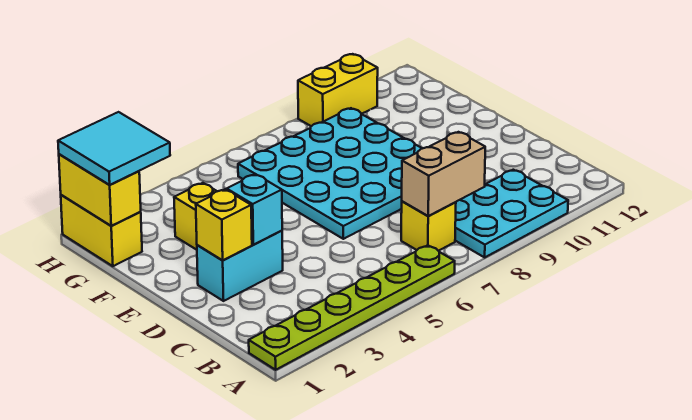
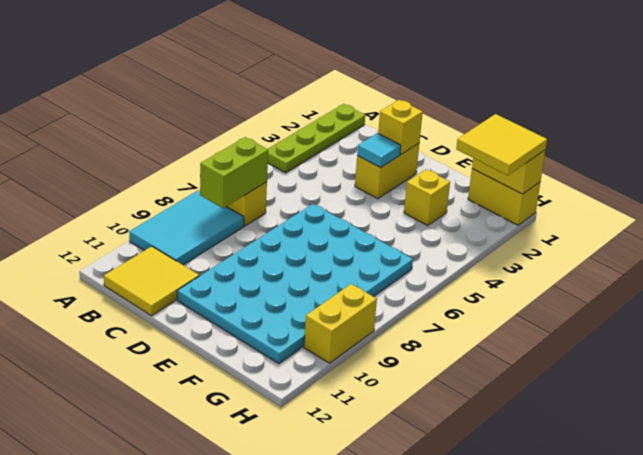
lime 1x6 plate [249,245,455,370] -> lime 1x4 plate [268,104,365,173]
cyan 2x3 plate [455,170,568,257] -> cyan 2x3 tile [129,191,244,265]
tan 1x2 brick [402,132,485,216] -> lime 1x2 brick [200,137,268,208]
none -> yellow 2x2 tile [104,246,199,316]
cyan 1x2 brick [197,231,283,301] -> yellow 1x2 brick [355,143,419,199]
cyan 1x1 brick [227,174,282,245] -> cyan 1x1 tile [357,133,401,168]
cyan 4x4 plate [238,108,422,239] -> cyan 4x6 plate [177,204,413,364]
cyan 2x2 tile [58,112,170,185] -> yellow 2x2 tile [456,114,547,175]

